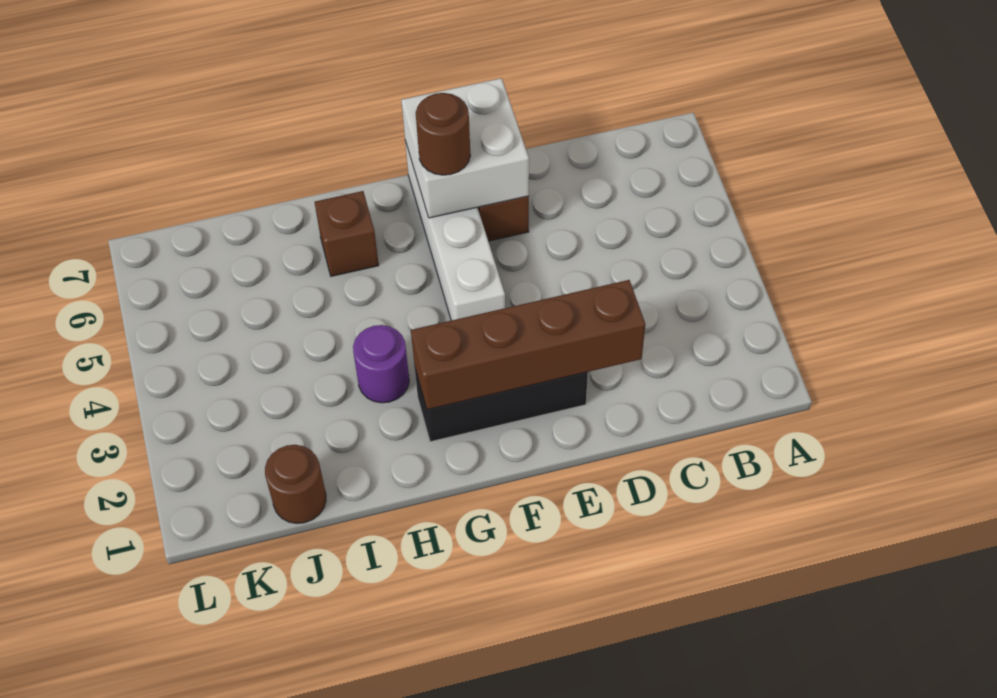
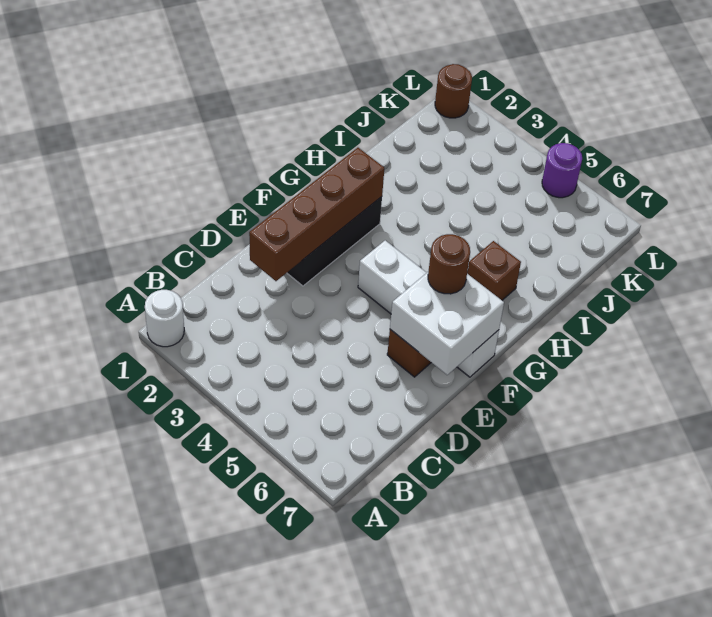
none -> white 1x1 round brick [145,290,184,347]
purple 1x1 round brick [353,325,409,403] -> purple 1x1 round brick moved to [542,143,582,198]
brown 1x1 round brick [265,445,326,524] -> brown 1x1 round brick moved to [435,64,472,118]

